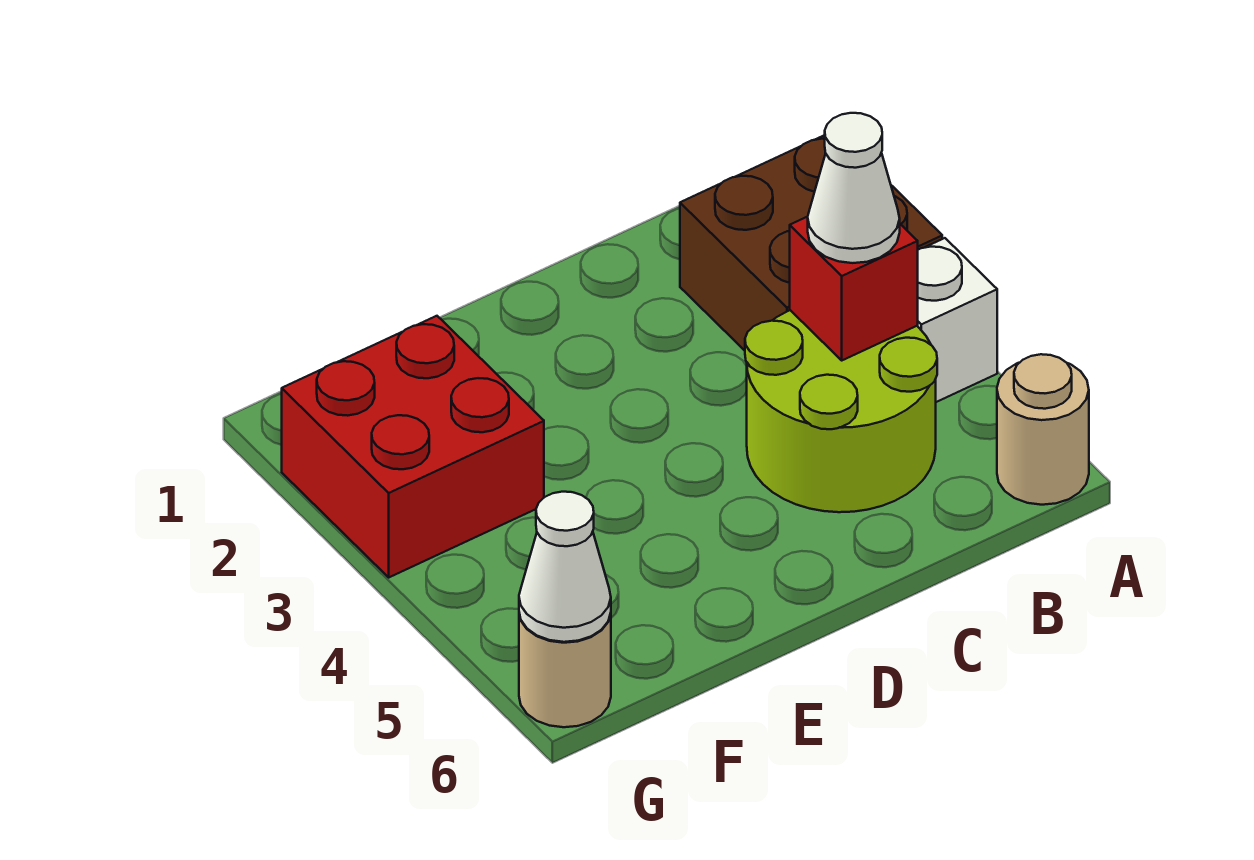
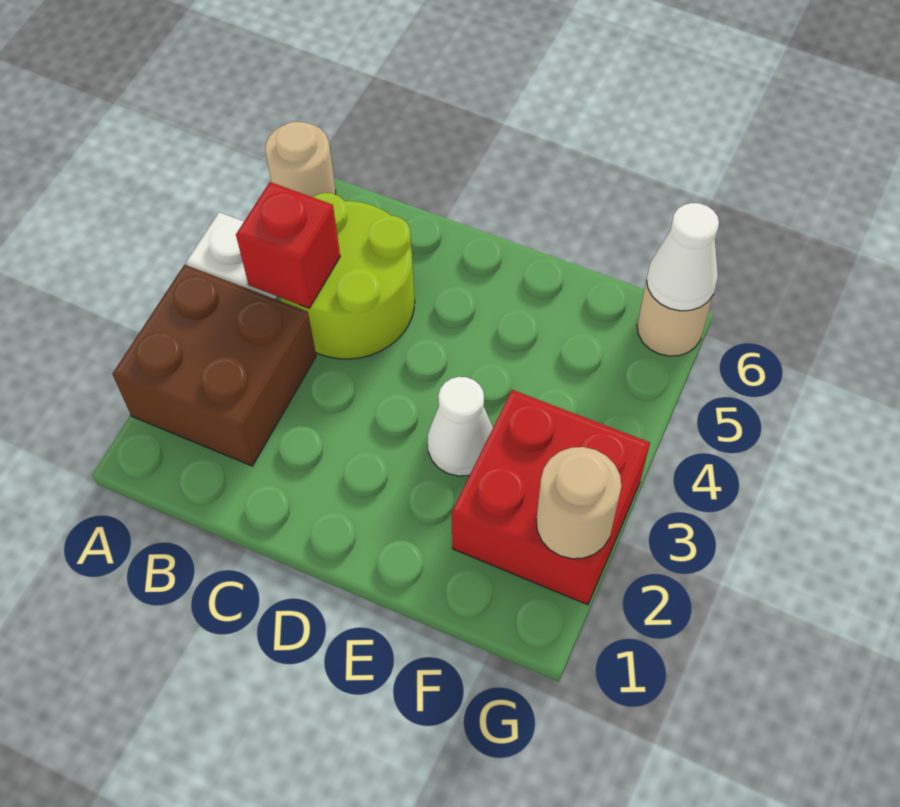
white 1x1 cone [808,113,900,263] -> white 1x1 cone moved to [428,377,493,476]
none -> tan 1x1 round brick [536,447,621,559]

